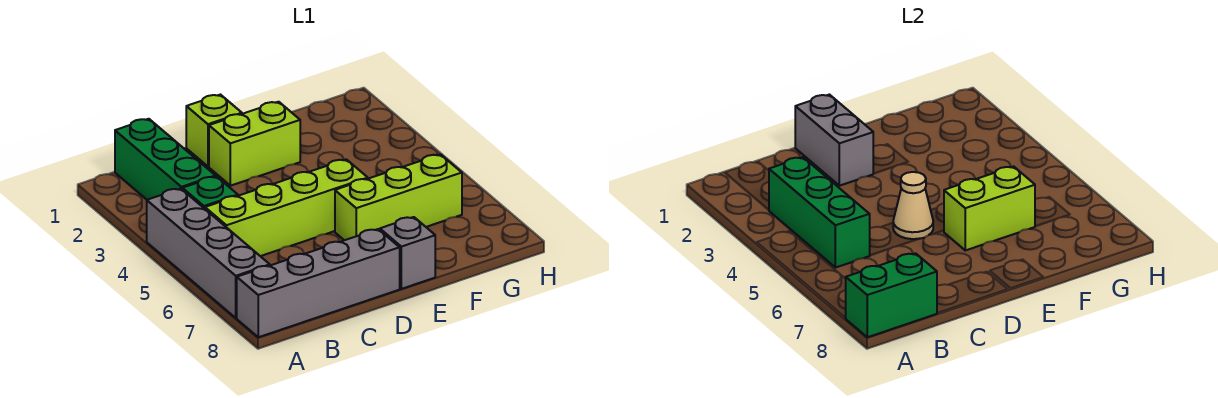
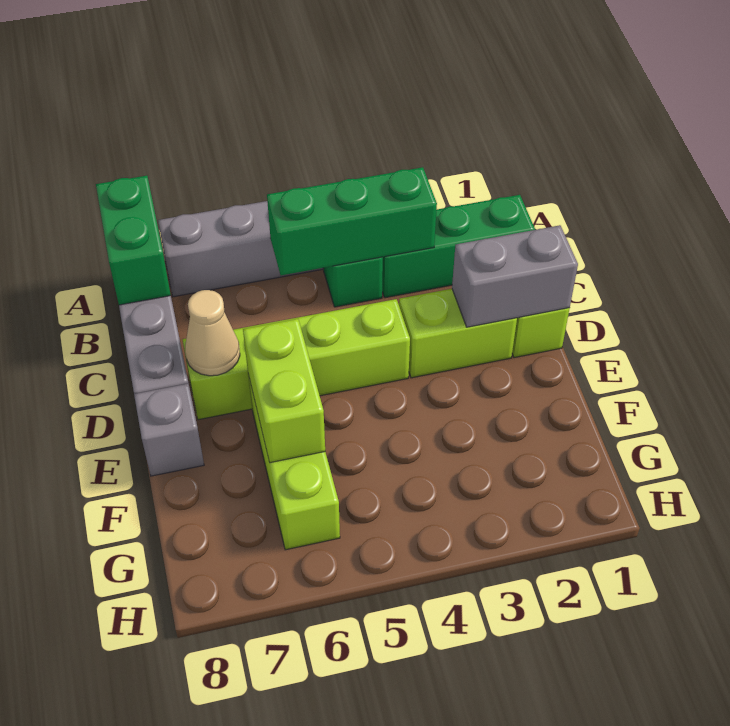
lime 1x4 brick [205,159,368,256] -> lime 1x4 brick turned to [182,299,410,420]
lime 1x2 brick [209,102,300,186] -> lime 1x2 brick turned to [399,289,517,378]
tan 1x1 cone [893,172,933,239] -> tan 1x1 cone moved to [185,290,240,376]

